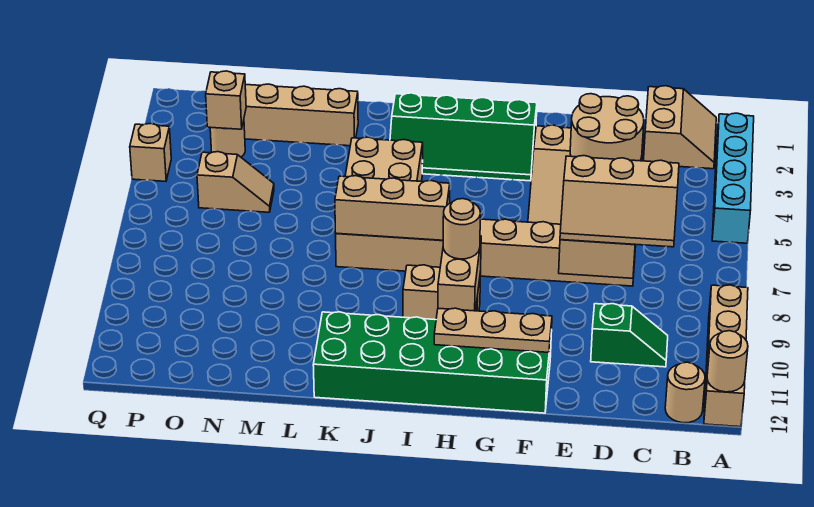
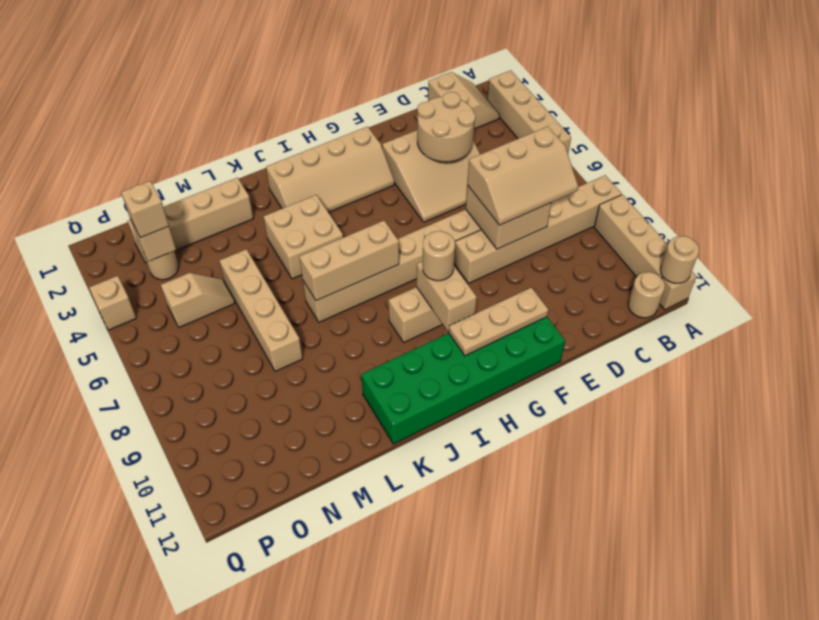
cyan 1x4 brick [712,113,754,243] -> tan 1x4 brick [487,70,571,153]
none -> tan 1x6 brick [454,175,622,283]
green 1x2 slope [591,304,668,367] -> none
green 2x4 slope [390,93,537,181] -> tan 2x4 slope [266,127,395,212]
none -> tan 1x4 brick [219,249,303,372]
none -> tan 1x1 brick [121,181,169,238]

